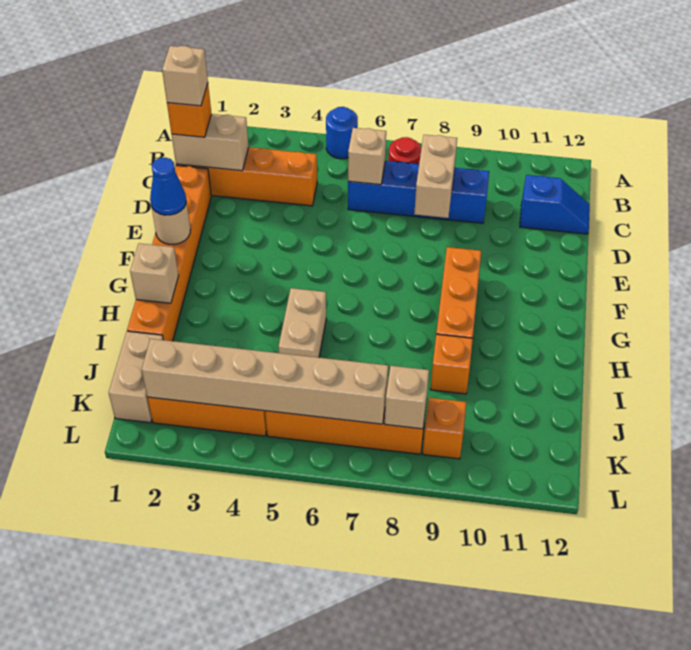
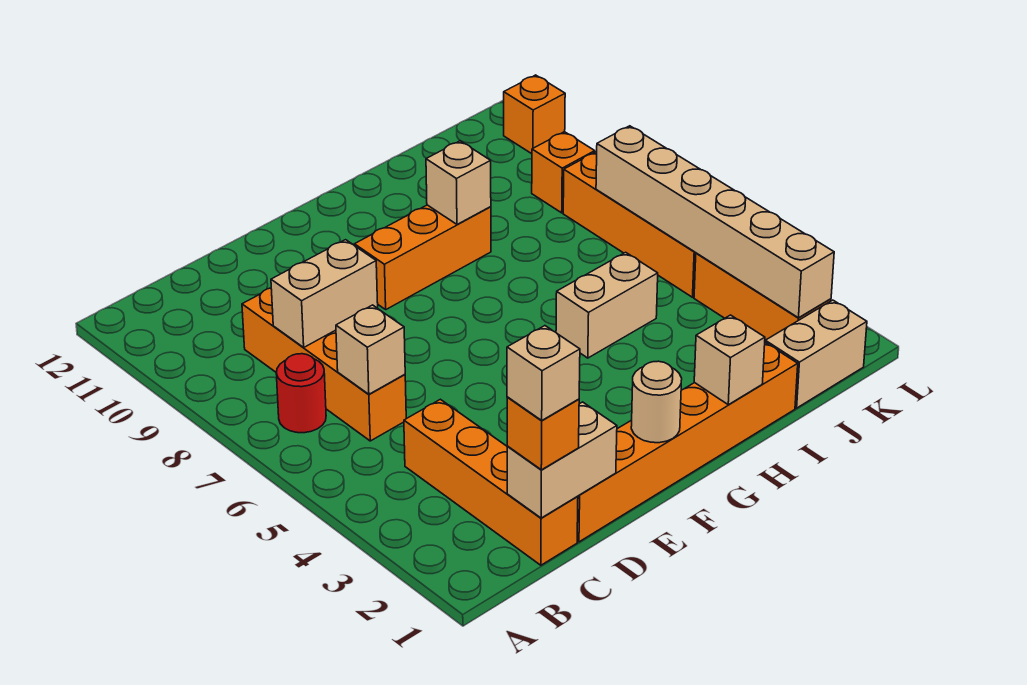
blue 1x1 round brick [326,107,358,159] -> none
tan 1x2 brick [172,114,249,171] -> tan 1x2 brick turned to [507,402,617,518]
blue 1x4 brick [348,161,489,223] -> orange 1x4 brick [242,288,406,441]
blue 1x2 slope [520,175,590,234] -> none
blue 1x1 cone [150,157,186,215] -> none
orange 1x1 brick [430,334,473,394] -> orange 1x1 brick moved to [504,75,565,154]
tan 1x1 brick [385,366,429,429] -> tan 1x1 brick moved to [426,141,491,224]

